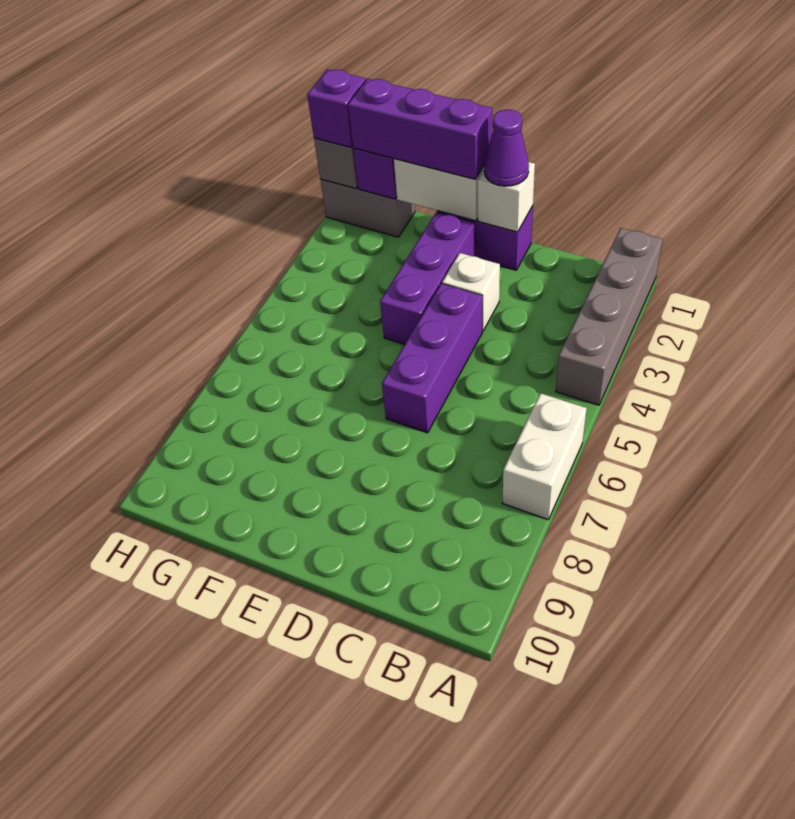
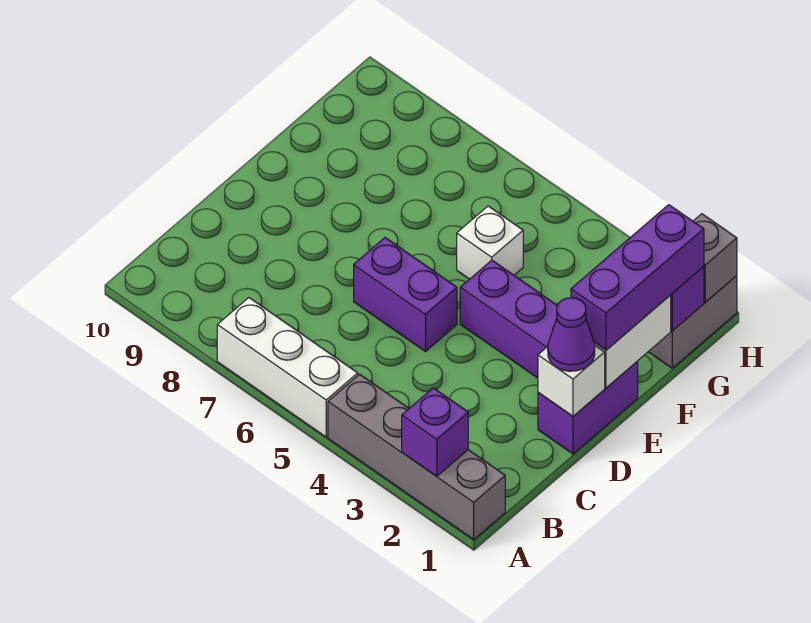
white 1x2 brick [502,393,587,520] -> white 1x3 brick [217,298,358,437]
white 1x1 brick [442,253,500,331] -> white 1x1 brick moved to [457,206,523,279]
purple 1x3 brick [382,284,482,433] -> purple 1x2 brick [354,238,457,352]
purple 1x1 brick [307,69,366,147] -> purple 1x1 brick moved to [402,388,468,476]

